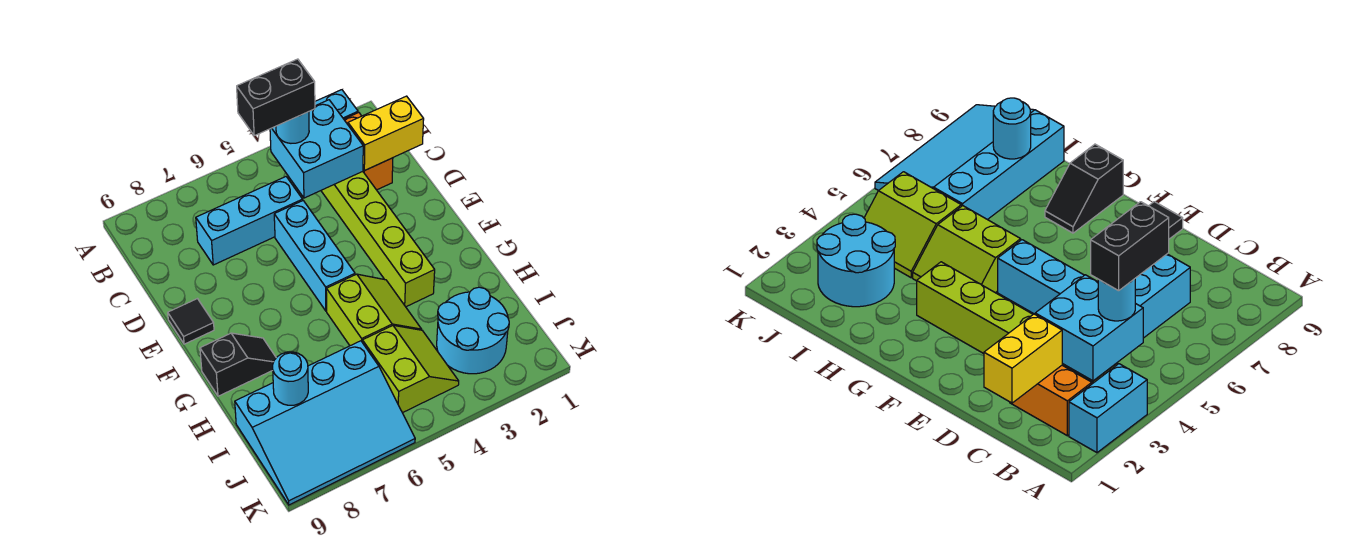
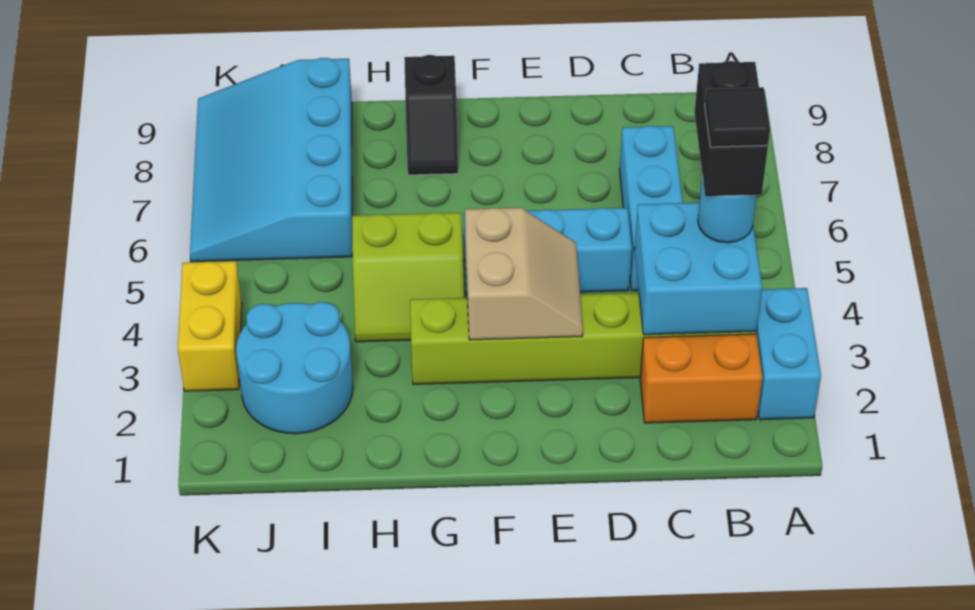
yellow 1x2 brick [348,96,424,171] -> yellow 1x2 brick moved to [178,261,242,391]
none -> tan 2x2 slope [465,208,583,340]
black 1x1 tile [168,299,214,344] -> black 1x1 tile moved to [705,87,770,147]
lime 2x2 slope [362,325,459,413] -> none
cyan 1x1 round brick [273,352,308,405] -> none

